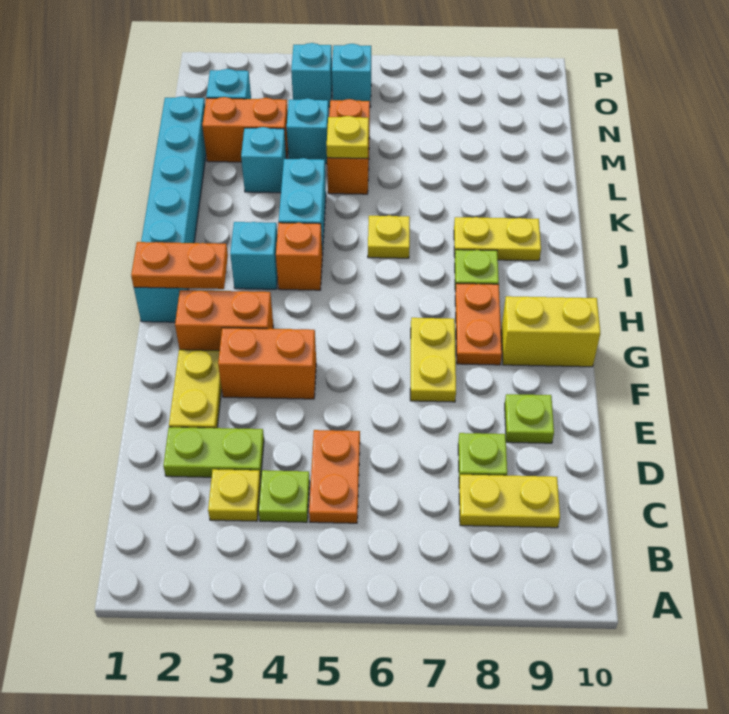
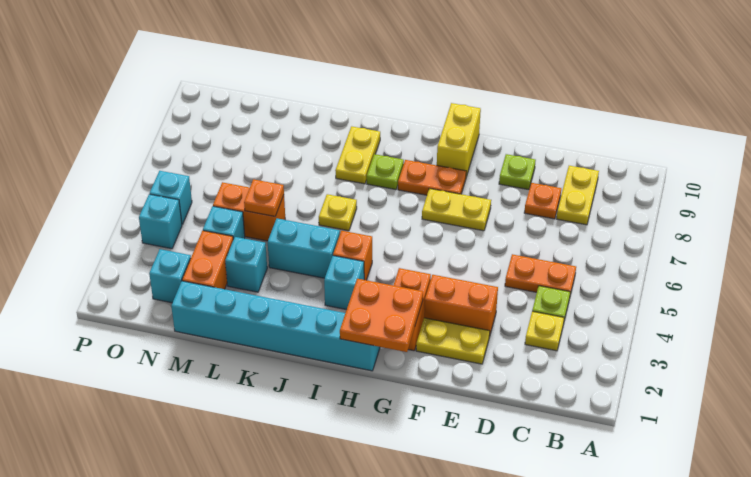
lime 1x2 plate [163,427,264,478] -> none
lime 1x1 plate [458,433,507,480] -> orange 1x1 plate [524,183,561,219]
orange 1x2 brick [218,328,316,399] -> orange 1x2 brick turned to [424,275,498,337]
orange 1x2 plate [131,242,228,289] -> orange 2x2 plate [340,279,423,352]
yellow 1x1 plate [327,116,369,158] -> orange 1x1 plate [244,179,284,216]

